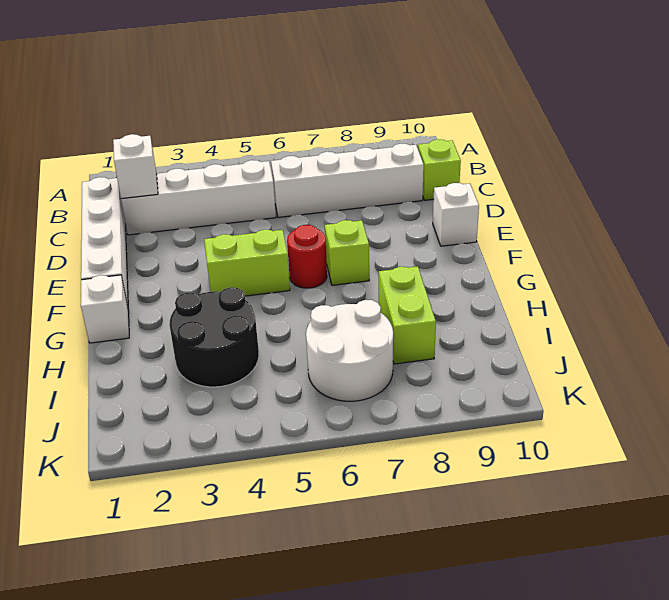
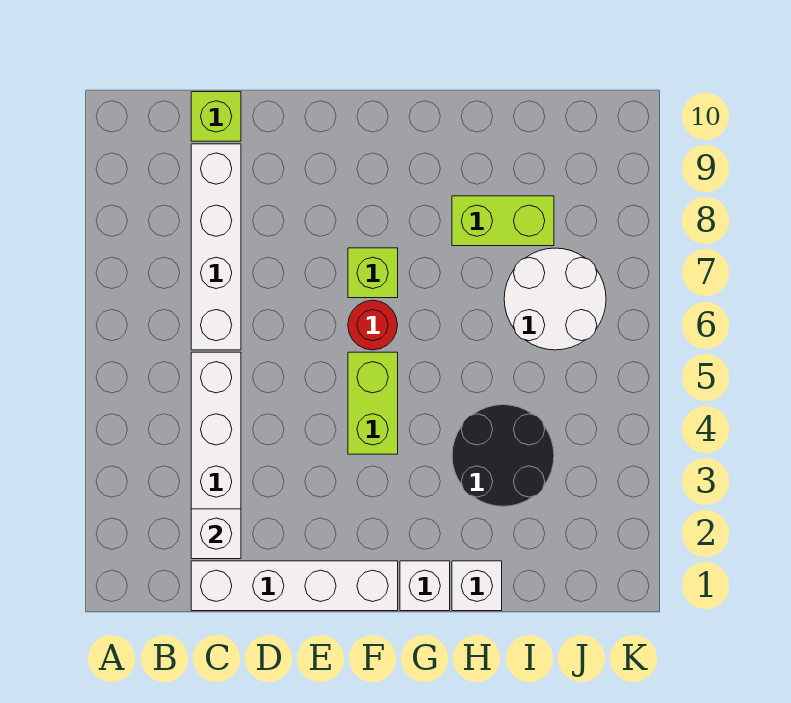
white 1x1 brick [433,183,479,246] -> white 1x1 brick moved to [452,561,502,611]

